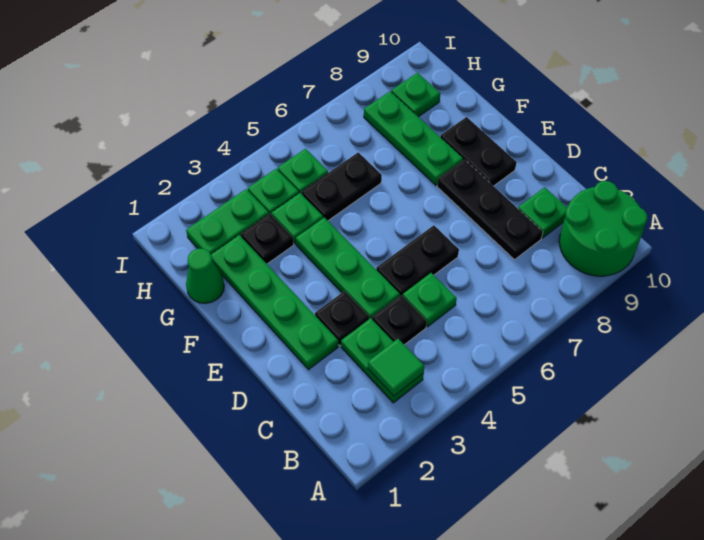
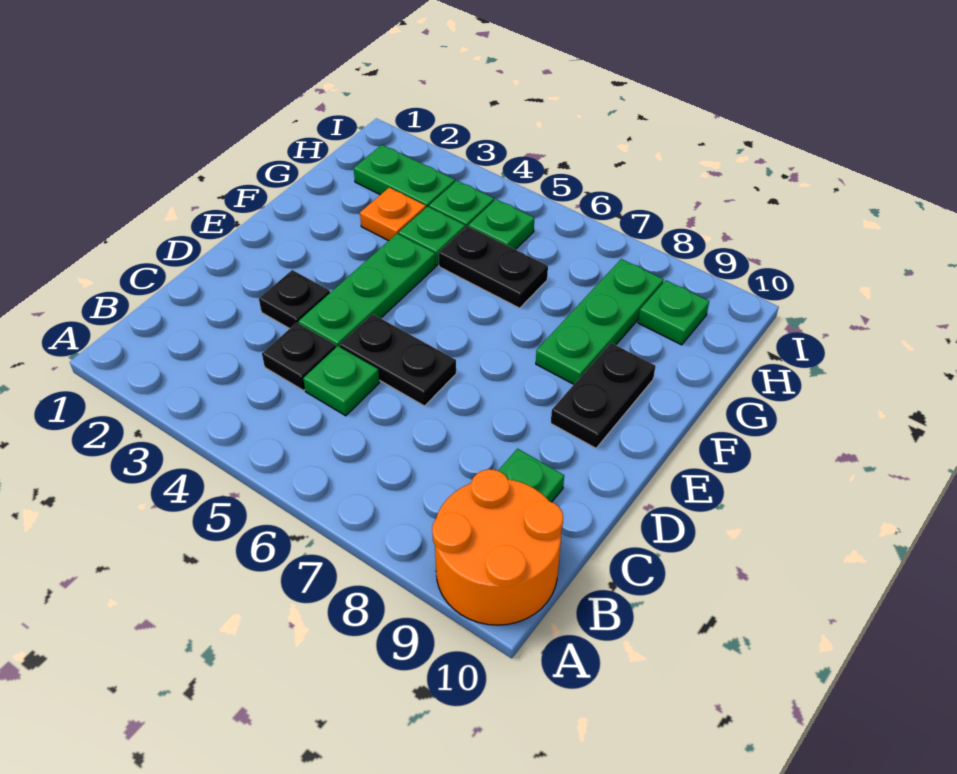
green 2x2 round brick [559,181,647,276] -> orange 2x2 round brick [432,469,563,625]
green 1x2 plate [341,318,424,403] -> none
green 1x1 tile [368,339,424,396] -> none
black 1x3 plate [437,160,543,260] -> none
green 1x4 plate [211,235,338,370] -> none
green 1x1 cone [186,249,224,303] -> none
black 1x1 plate [241,214,294,264] -> orange 1x1 plate [360,188,426,241]

